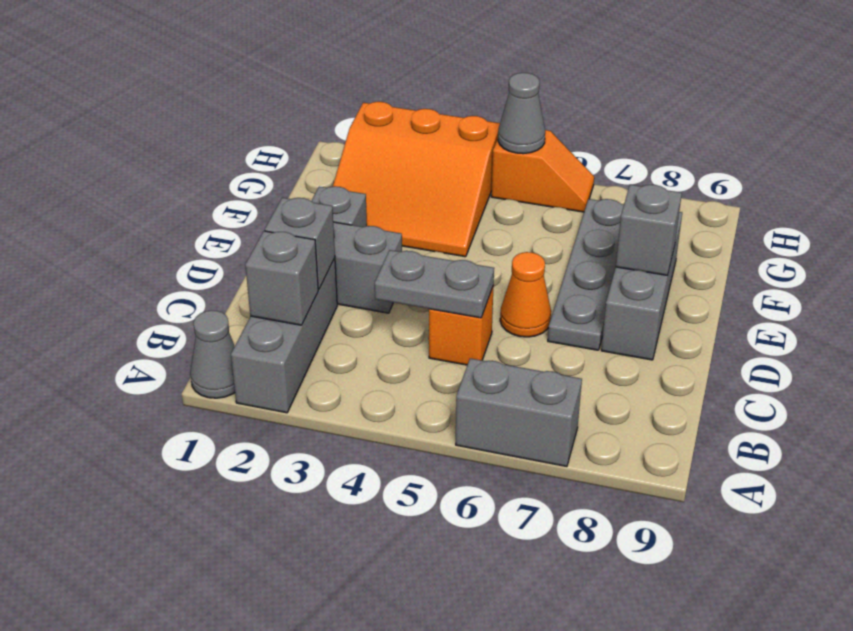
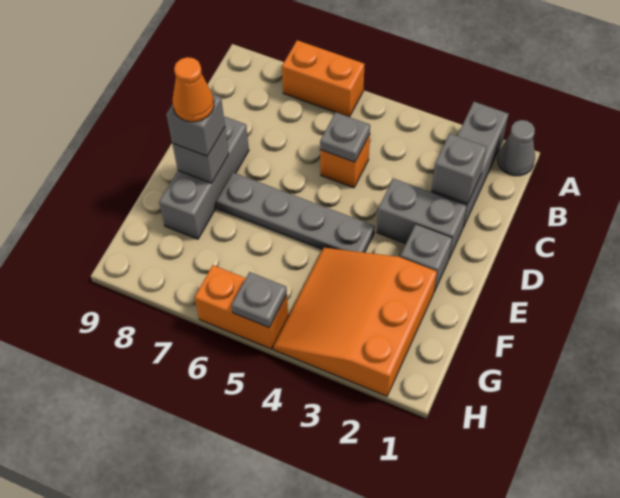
grey 1x2 brick [456,358,582,467] -> orange 1x2 brick [282,40,364,117]
grey 1x1 brick [245,231,318,325] -> grey 1x1 brick moved to [166,94,225,156]
grey 1x2 plate [375,250,494,318] -> grey 1x1 plate [320,112,370,162]
orange 1x1 cone [500,252,551,337] -> orange 1x1 cone moved to [173,57,214,122]
grey 1x4 plate [548,199,624,350] -> grey 1x4 plate turned to [216,173,375,253]
orange 3x3 slope [333,102,500,257] -> orange 3x3 slope turned to [273,248,437,396]
orange 1x2 slope [491,130,594,212] -> orange 1x2 brick [195,265,288,349]
grey 1x1 cone [498,73,545,154] -> grey 1x1 plate [231,272,287,328]

